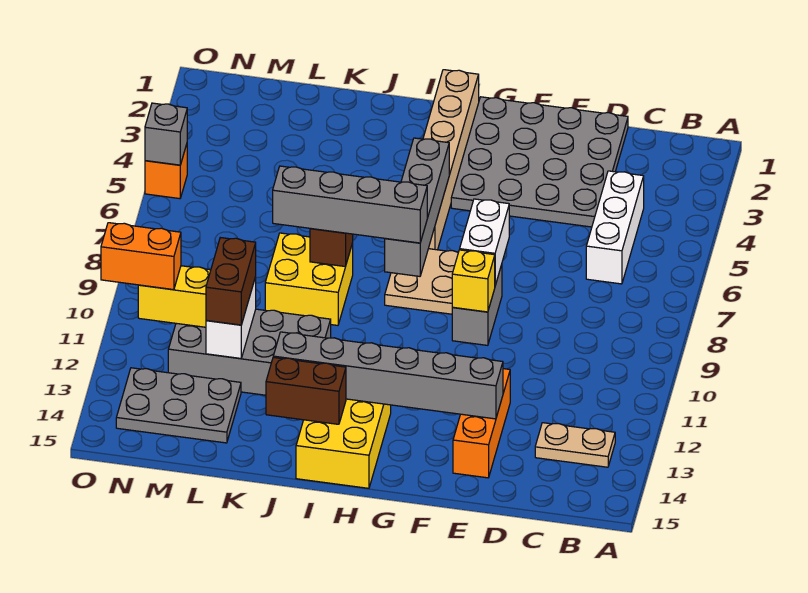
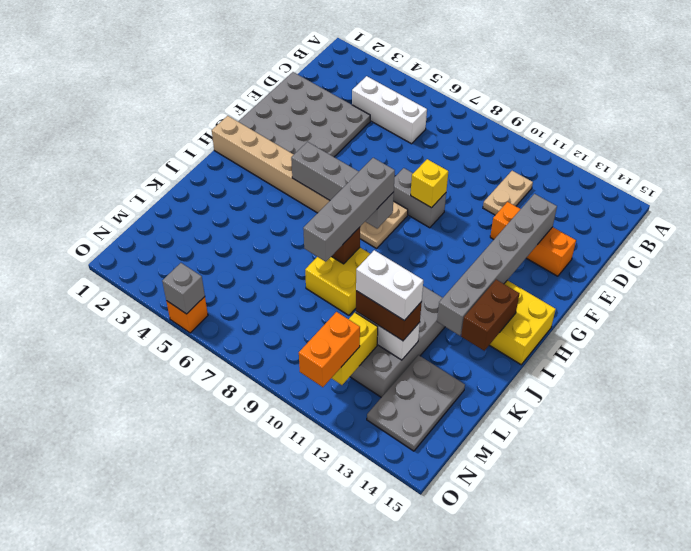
tan 1x2 plate [535,423,615,467] -> tan 1x2 plate moved to [483,171,533,215]
white 1x2 brick [460,199,509,285] -> white 1x2 brick moved to [356,250,423,320]

